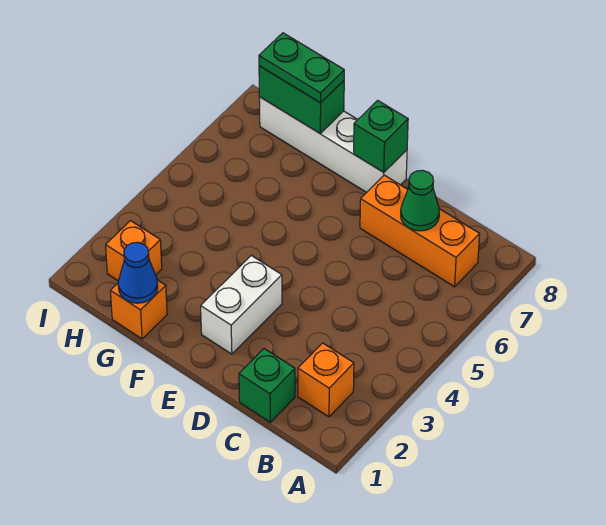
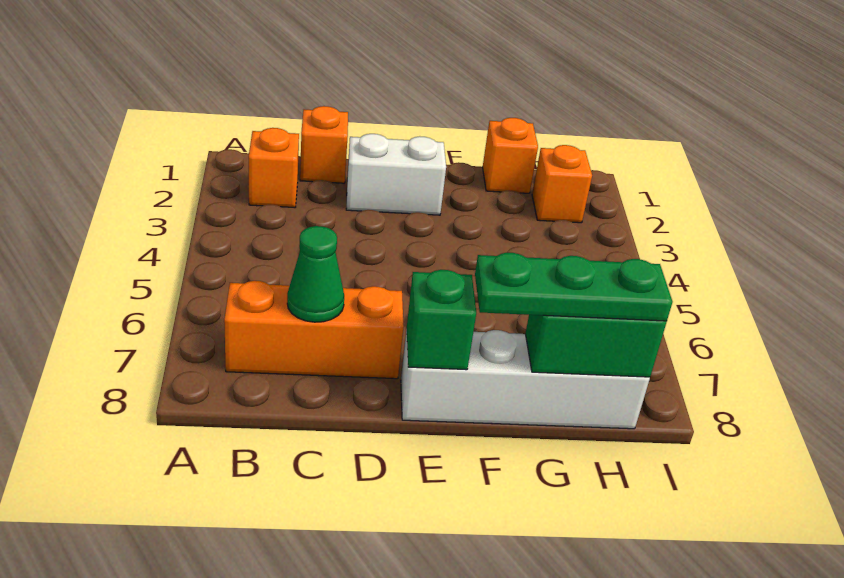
green 1x1 brick [239,349,295,422] -> orange 1x1 brick [300,106,348,183]
white 1x2 brick [201,256,282,354] -> white 1x2 brick turned to [346,134,446,215]
blue 1x1 cone [118,242,158,303] -> none
green 1x2 plate [259,33,344,103] -> green 1x3 plate [475,253,672,321]

